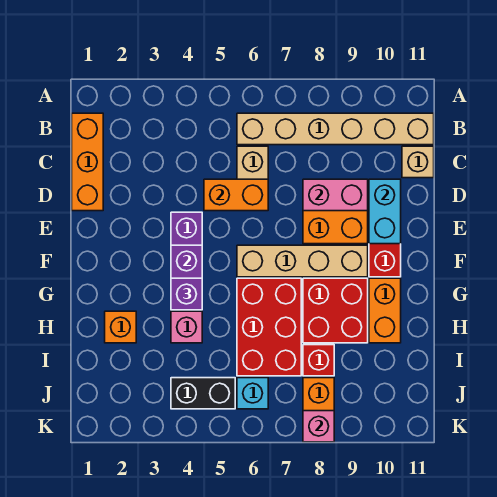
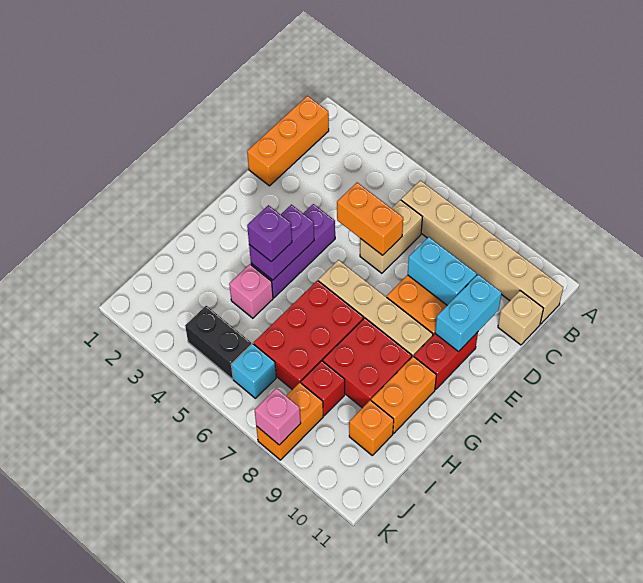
pink 1x2 brick [303,179,368,211] -> cyan 1x2 brick [408,237,477,305]
orange 1x1 brick [105,311,136,343] -> orange 1x1 brick moved to [349,400,394,455]

